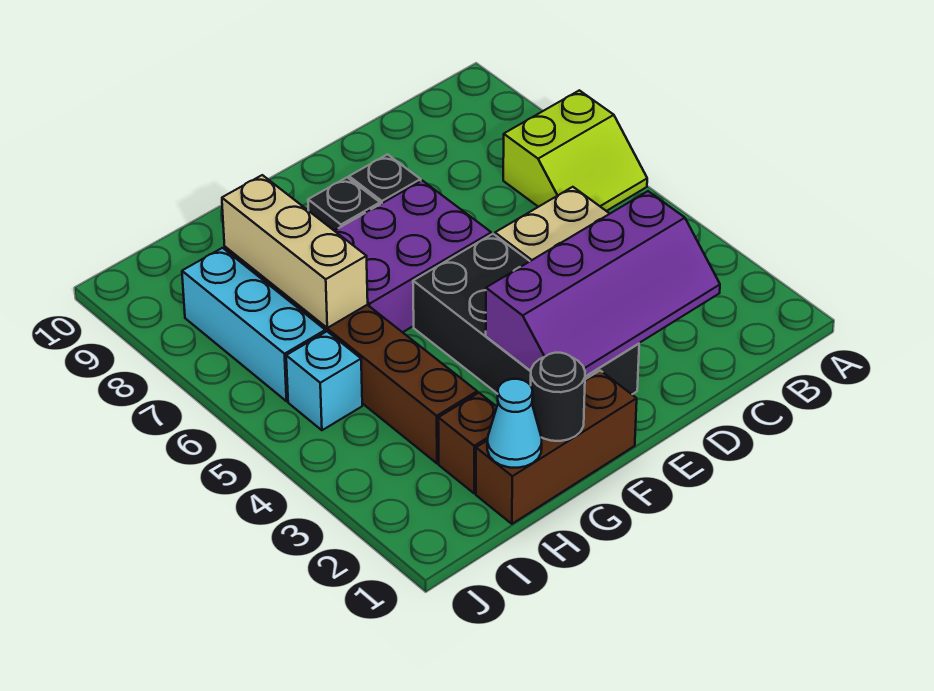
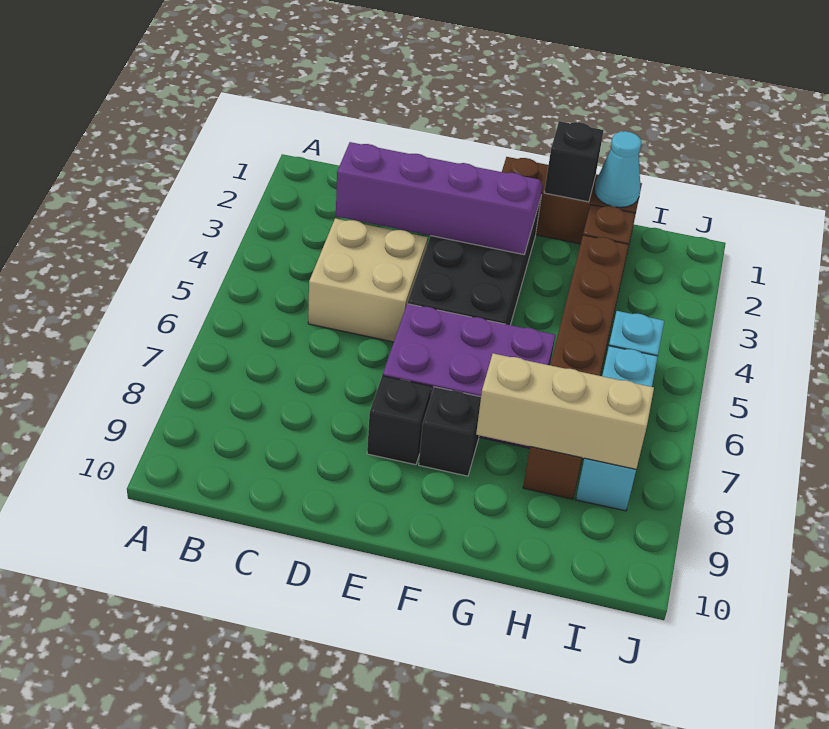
lime 2x2 slope [503,90,647,211] -> none
black 1x1 round brick [531,353,585,441] -> black 1x1 brick [544,121,604,202]
tan 1x3 brick [222,175,368,328] -> tan 1x3 brick turned to [476,353,654,469]

